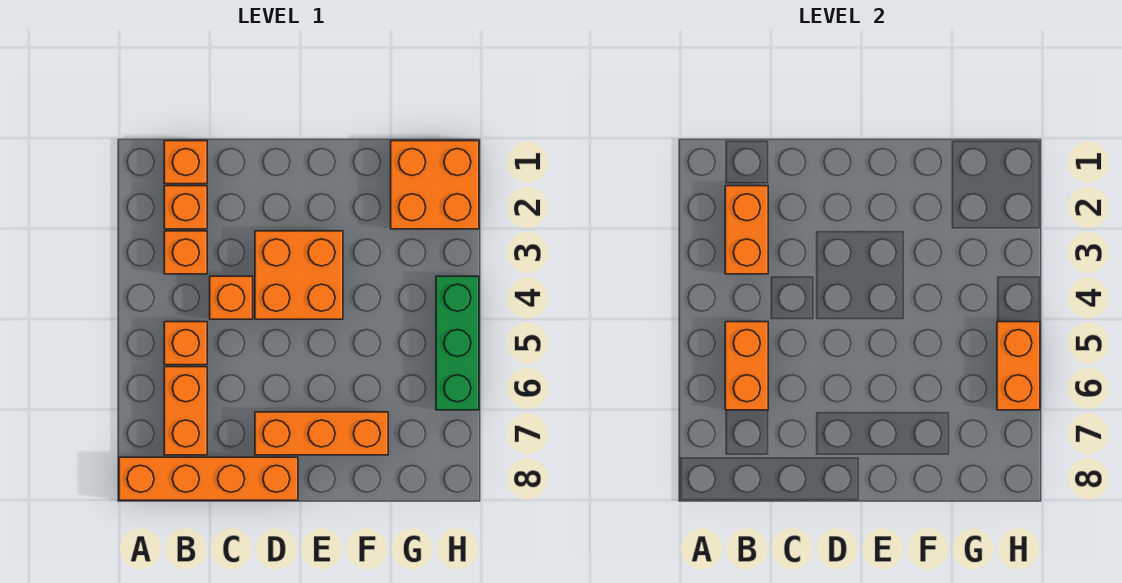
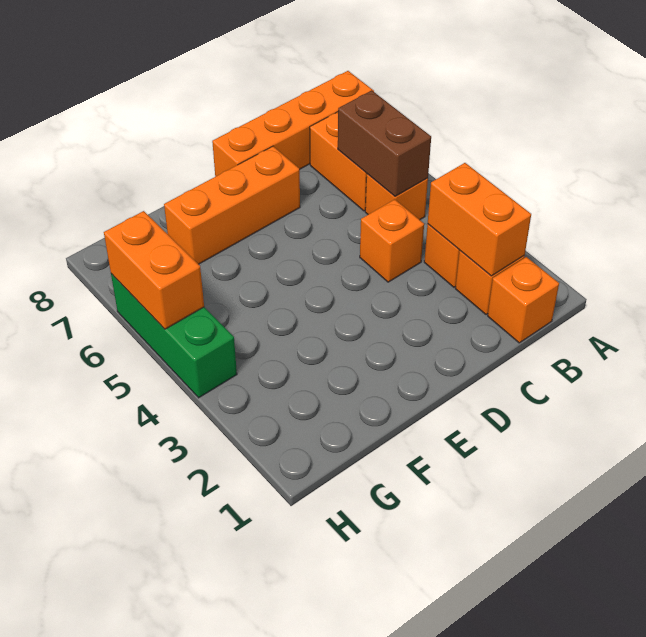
orange 1x2 brick [725,322,768,410] -> brown 1x2 brick [338,90,431,196]
orange 2x2 brick [255,231,343,319] -> none
orange 2x2 brick [391,141,479,229] -> none

